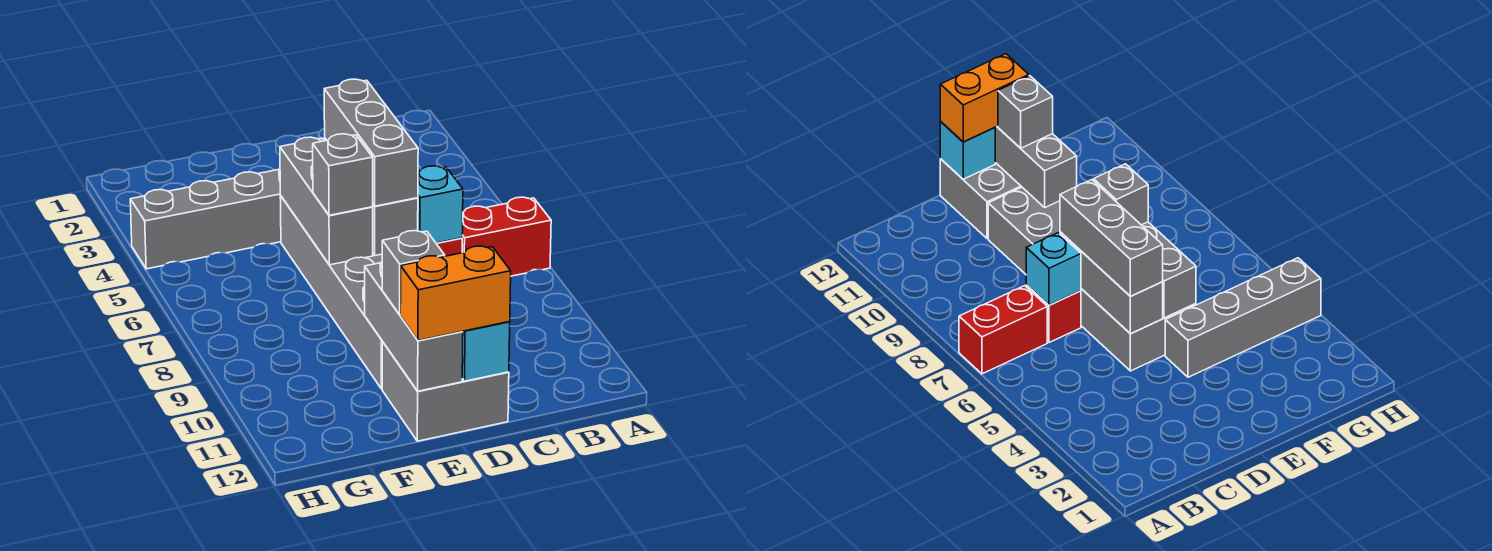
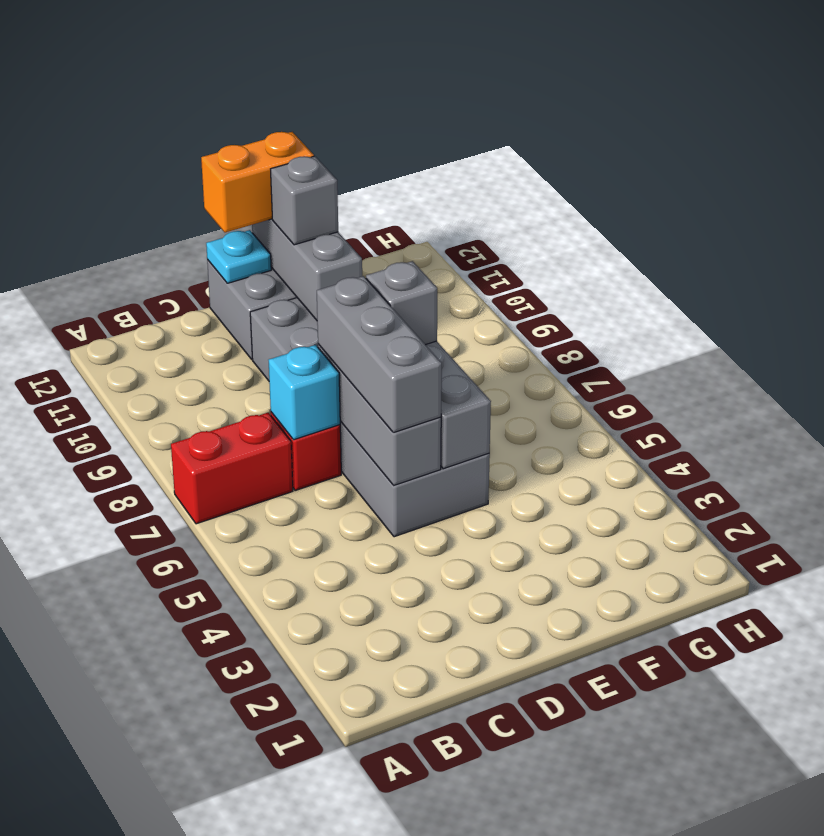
cyan 1x1 brick [462,322,510,381] -> cyan 1x1 plate [206,230,271,283]
grey 1x4 brick [130,169,281,269] -> none

